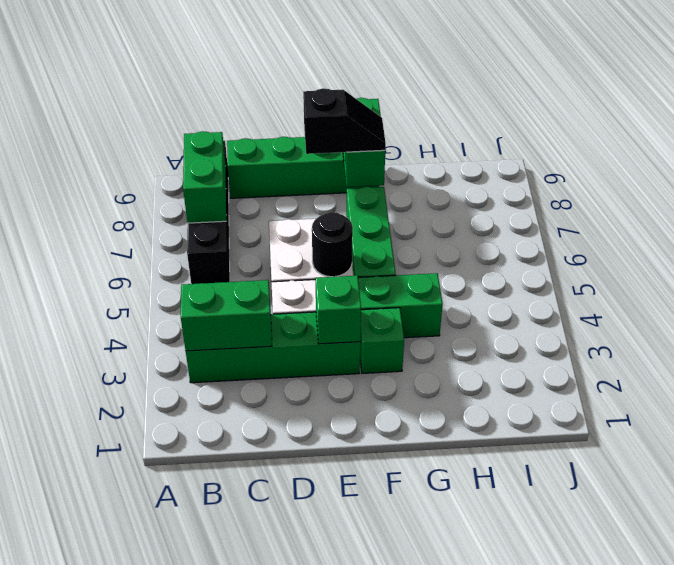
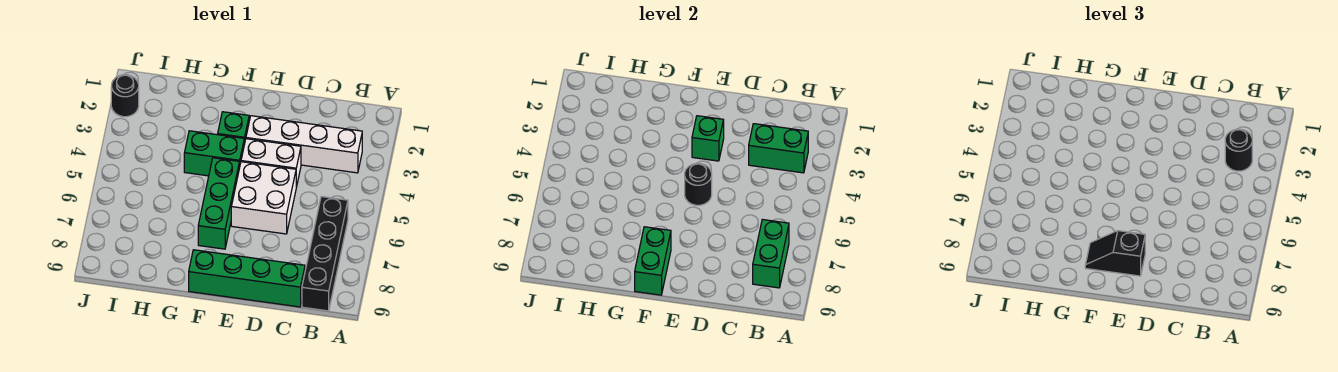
green 1x4 brick [186,312,360,383] -> white 1x4 brick [246,116,362,173]
none -> black 1x1 round brick [1225,129,1252,171]
none -> black 1x1 round brick [111,75,139,117]

